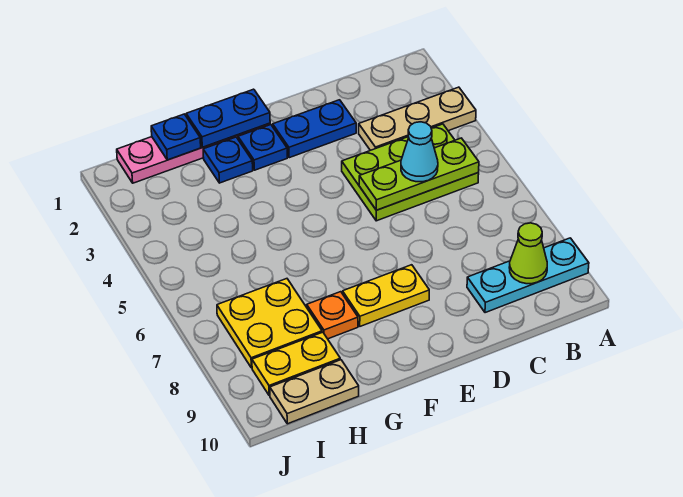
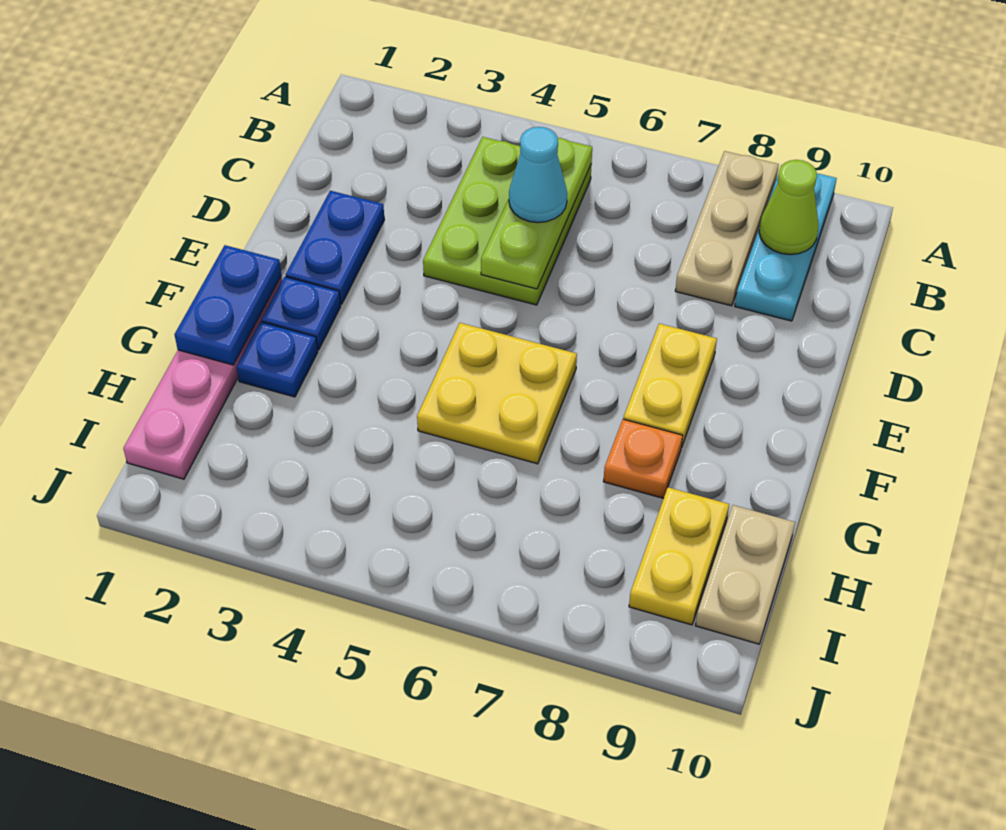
tan 1x3 plate [359,87,476,150] -> tan 1x3 plate moved to [675,151,779,306]
blue 1x1 plate [151,114,201,160] -> none
yellow 2x2 plate [217,279,322,368] -> yellow 2x2 plate moved to [417,323,577,464]

